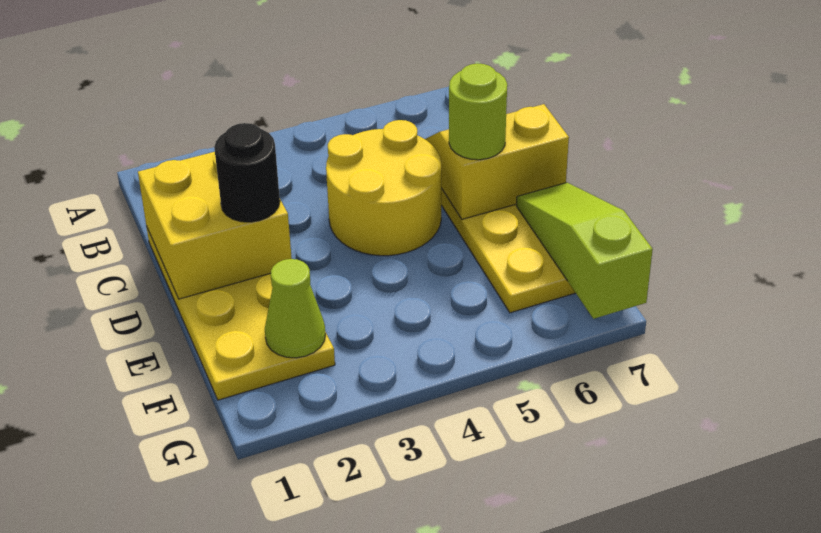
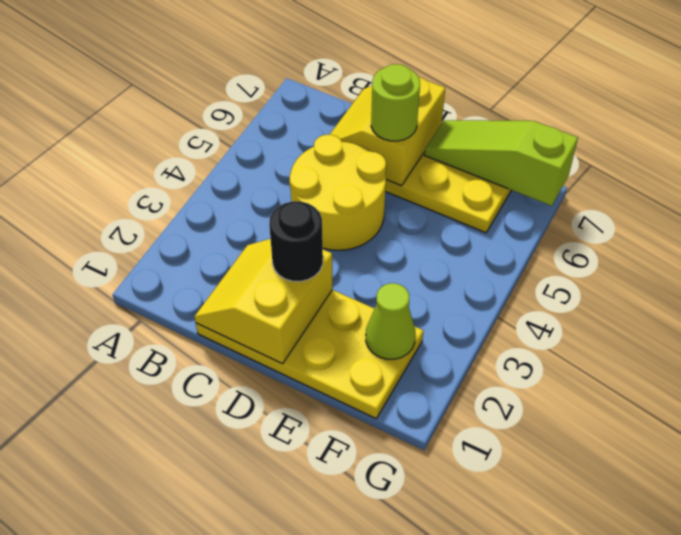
yellow 2x2 brick [138,152,292,299] -> yellow 2x2 slope [194,239,332,364]

